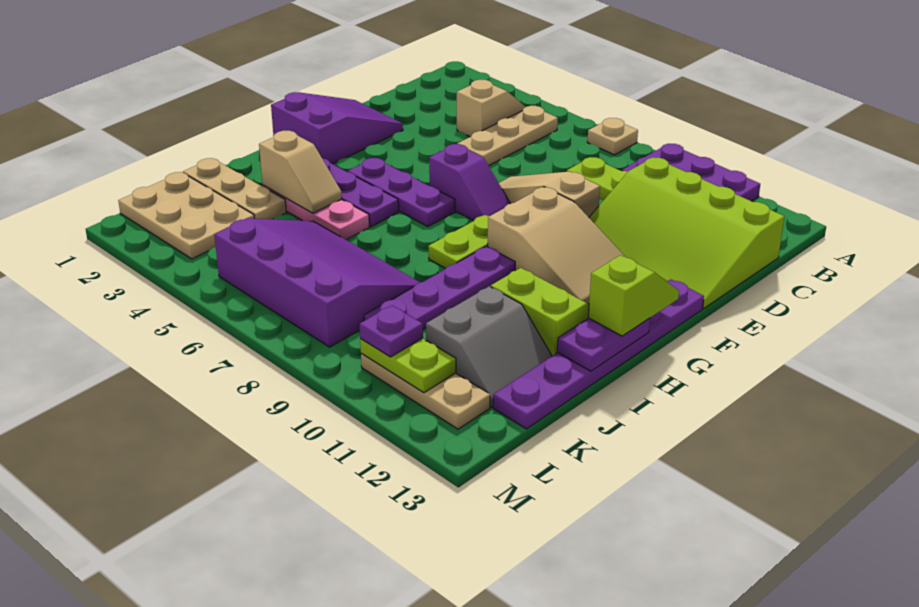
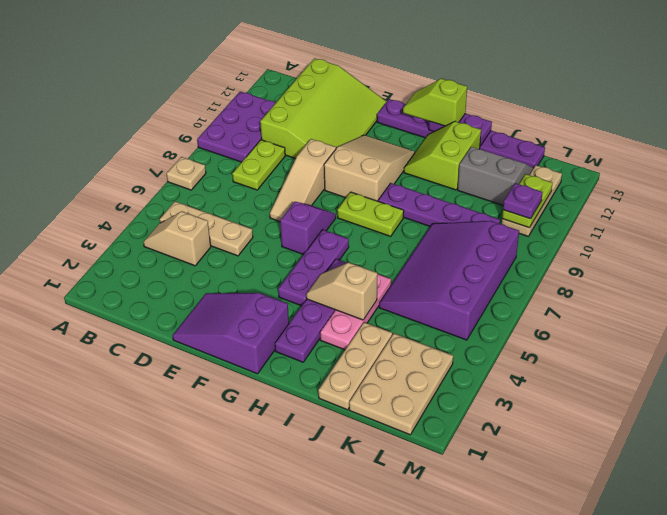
tan 1x2 slope [259,131,342,213] -> tan 1x2 slope turned to [306,263,377,320]

